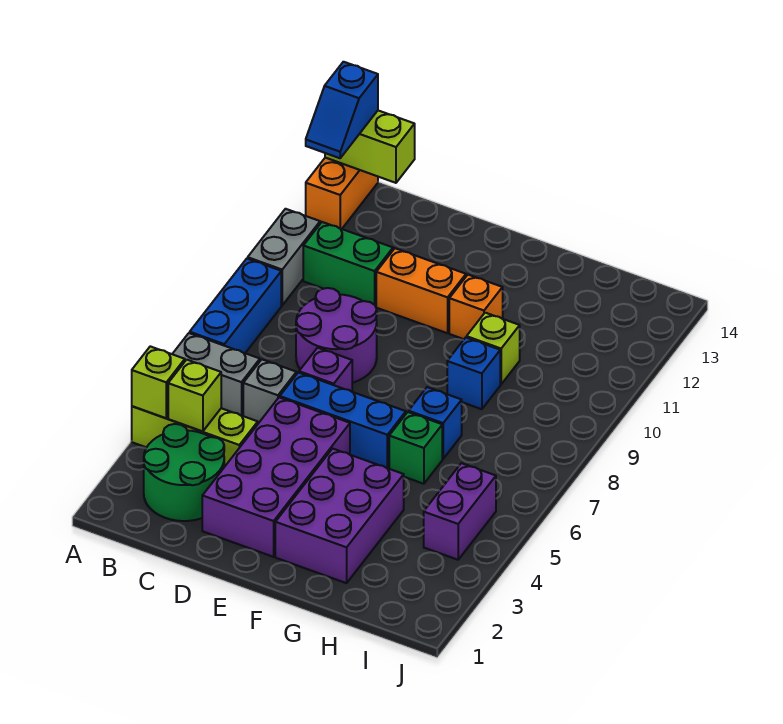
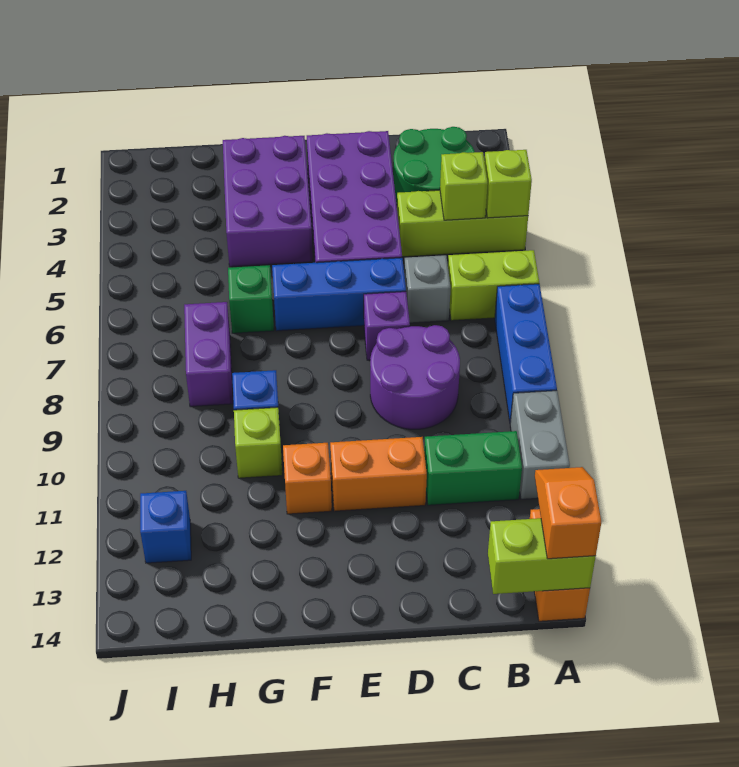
grey 1x2 brick [173,333,260,416] -> lime 1x2 brick [448,250,539,321]
blue 1x2 slope [306,62,378,158] -> orange 1x2 slope [535,467,601,559]
blue 1x1 brick [409,387,462,459] -> blue 1x1 brick moved to [140,491,191,563]
purple 1x2 brick [424,463,496,560] -> purple 1x2 brick moved to [184,302,233,407]

